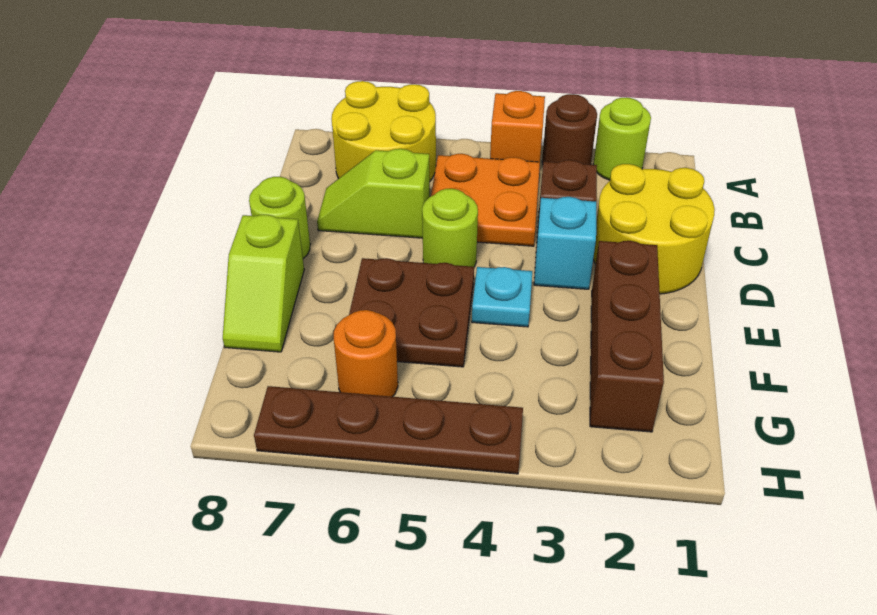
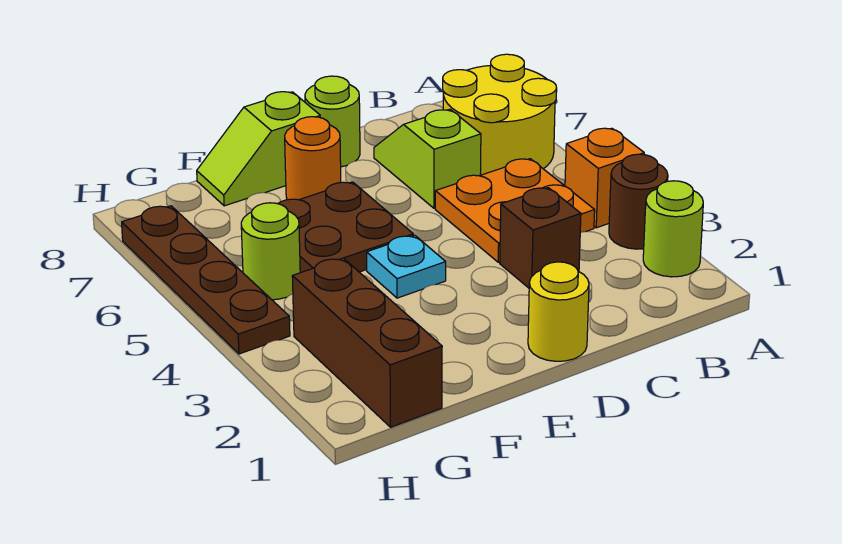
yellow 2x2 round brick [593,164,715,294] -> yellow 1x1 round brick [528,262,589,361]
cyan 1x1 brick [534,197,596,289] -> none
lime 1x1 round brick [422,189,478,267] -> lime 1x1 round brick moved to [241,203,300,300]
brown 1x3 brick [590,241,664,432] -> brown 1x3 brick turned to [292,258,442,427]
orange 1x1 round brick [334,310,398,397] -> orange 1x1 round brick moved to [285,117,341,200]

